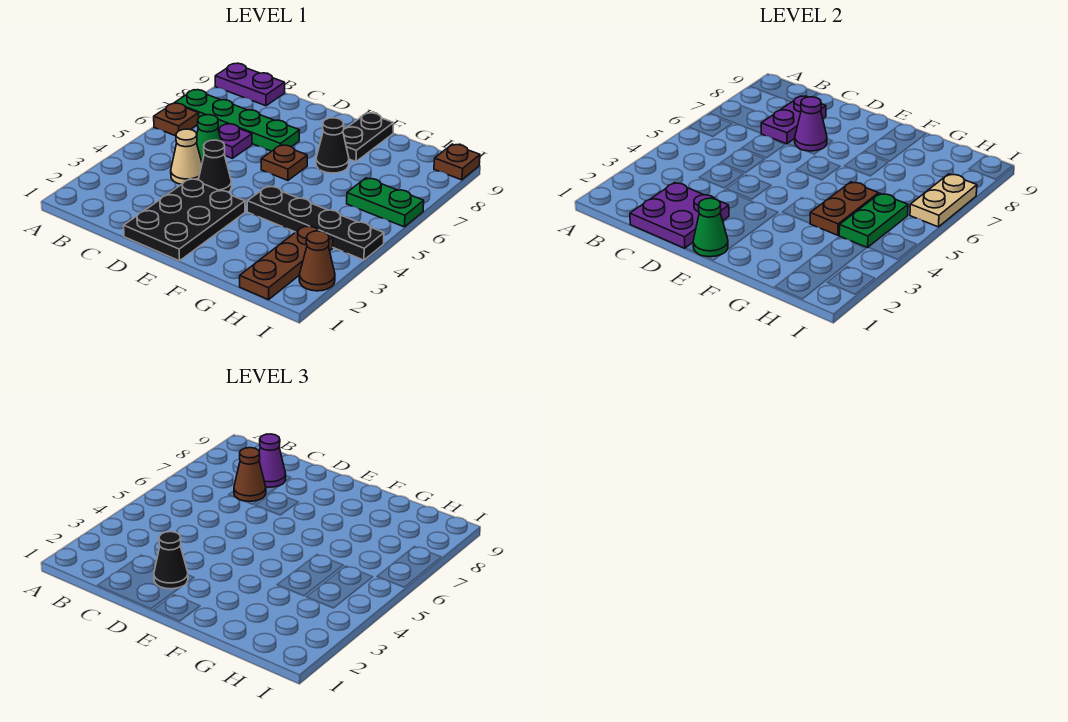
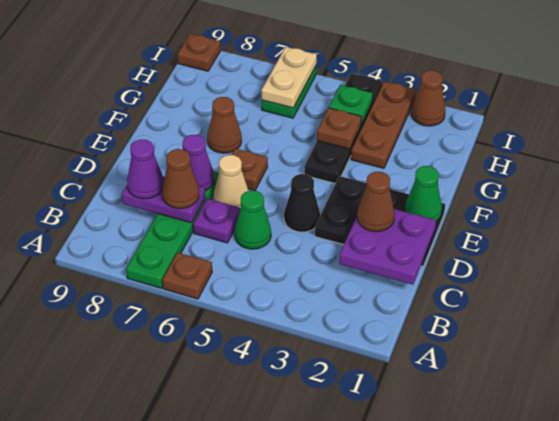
purple 1x2 plate [215,63,285,106] -> none
tan 1x1 cone [171,129,202,184] -> tan 1x1 cone moved to [214,155,248,208]
black 1x1 cone [154,532,188,589] -> brown 1x1 cone [357,172,395,232]
black 1x1 cone [316,118,349,173] -> brown 1x1 cone [207,97,242,153]
black 1x2 plate [343,113,394,162] -> none
brown 1x2 plate [810,182,879,235] -> brown 1x1 plate [317,108,361,149]
brown 1x3 plate [240,225,333,300] -> brown 1x3 plate turned to [351,81,416,168]
green 1x2 plate [839,193,908,248] -> green 1x1 plate [329,85,372,125]
tan 1x2 plate [910,174,977,227] -> tan 1x2 plate turned to [261,47,317,108]

